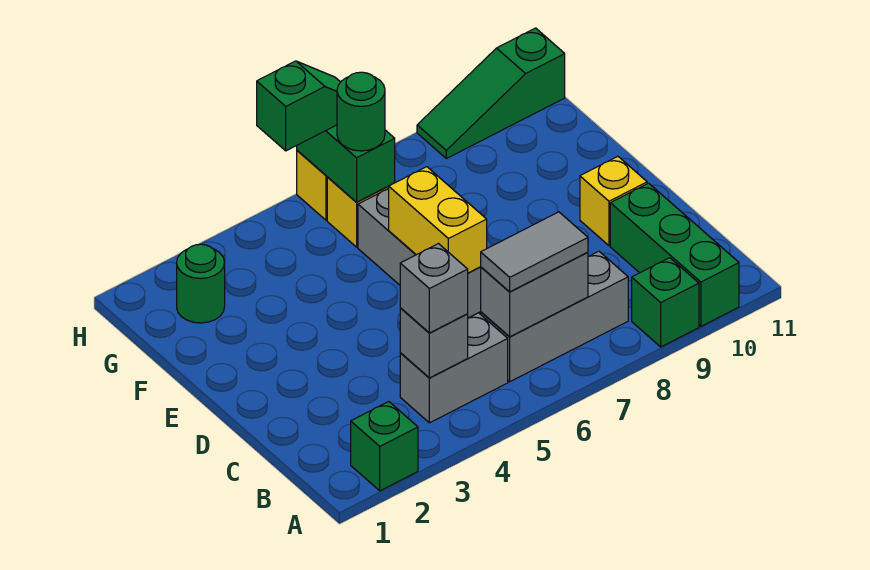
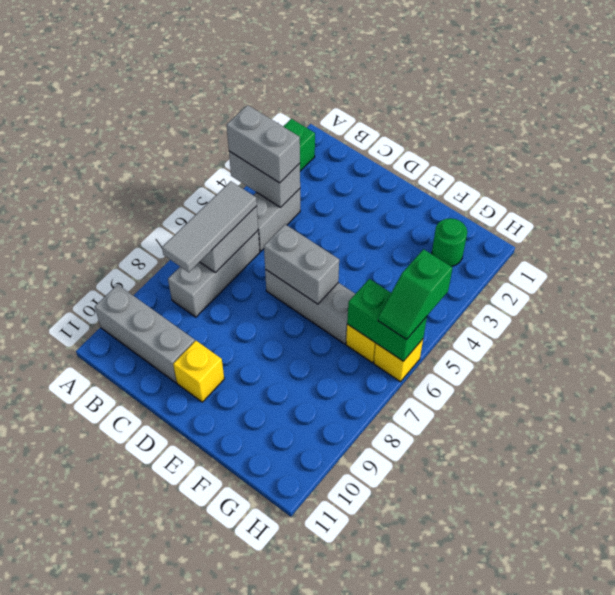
green 1x1 brick [632,258,699,347] -> none
green 1x3 brick [610,183,739,326] -> grey 1x3 brick [95,285,195,383]
grey 1x1 brick [400,308,468,378] -> grey 1x2 brick [229,151,300,207]
grey 1x1 brick [400,244,468,333] -> grey 1x2 brick [227,105,300,183]
grey 1x2 tile [481,212,588,292] -> grey 1x3 tile [162,181,257,272]
yellow 1x2 brick [389,167,487,273] -> grey 1x2 brick [264,224,339,304]
green 1x1 round brick [337,72,385,151] -> none
green 1x3 slope [417,28,565,158] -> none

